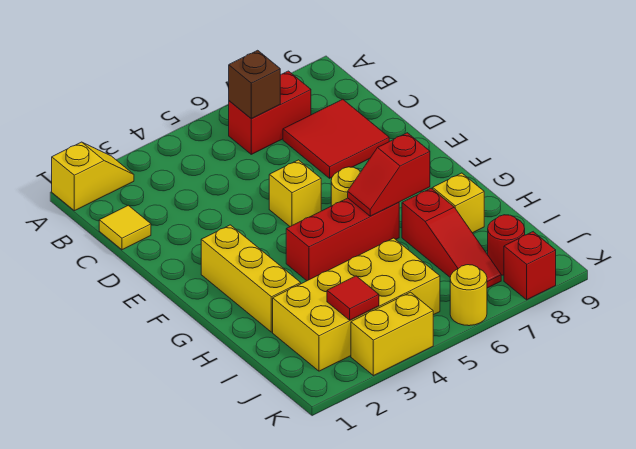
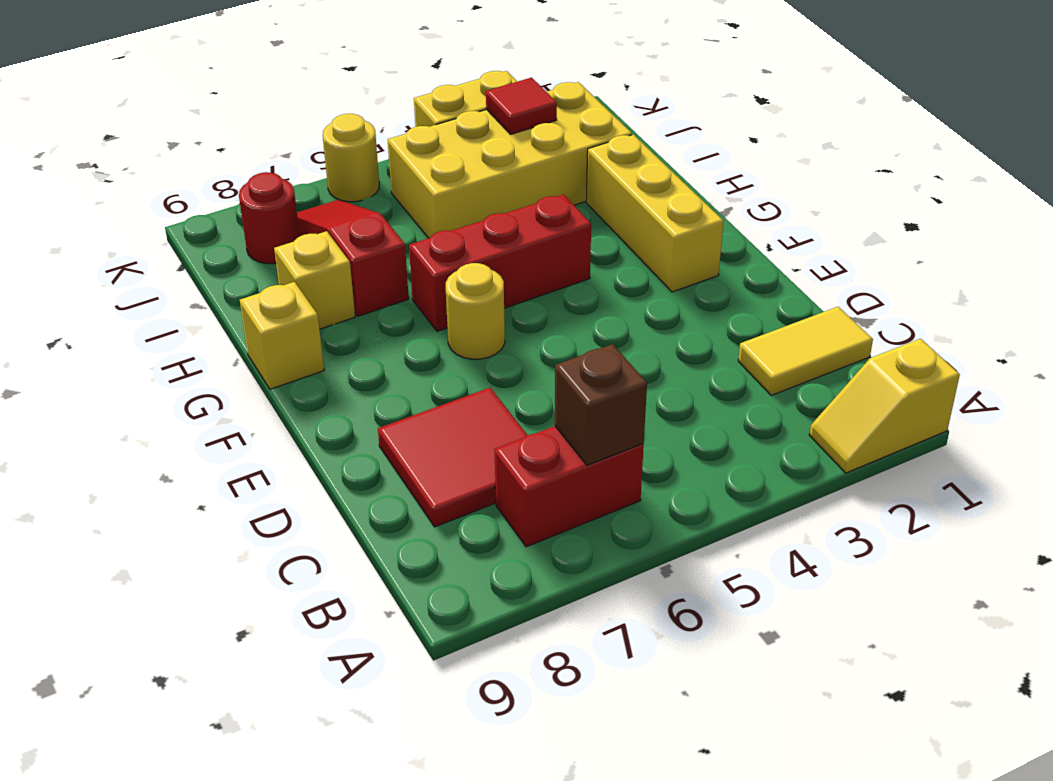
yellow 1x1 tile [99,205,151,250] -> yellow 1x2 tile [738,307,873,395]
yellow 1x1 brick [269,160,321,226] -> yellow 1x1 brick moved to [240,282,324,389]
red 1x2 slope [348,133,430,216] -> none
red 1x1 brick [504,232,556,300] -> none

